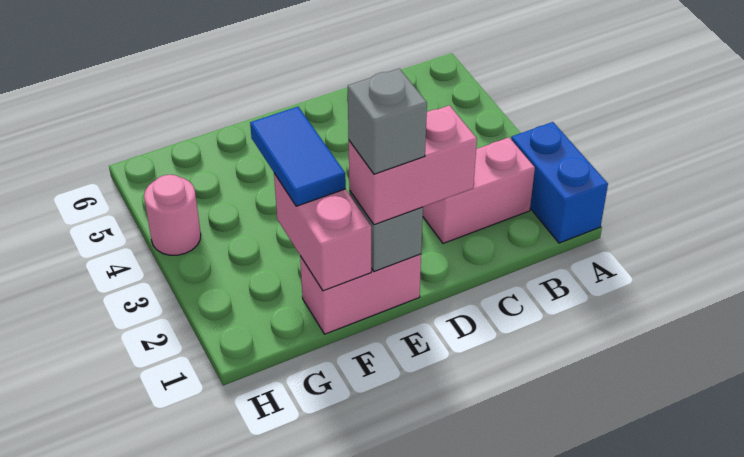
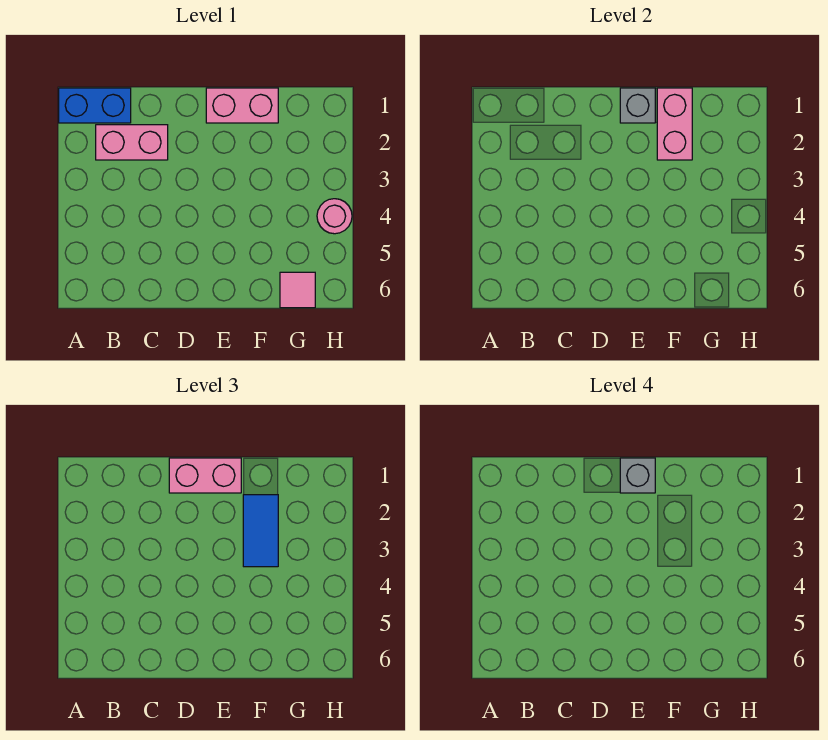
blue 1x2 brick [511,122,608,243] -> blue 1x2 brick turned to [59,88,131,123]
none -> pink 1x1 tile [280,272,315,308]

